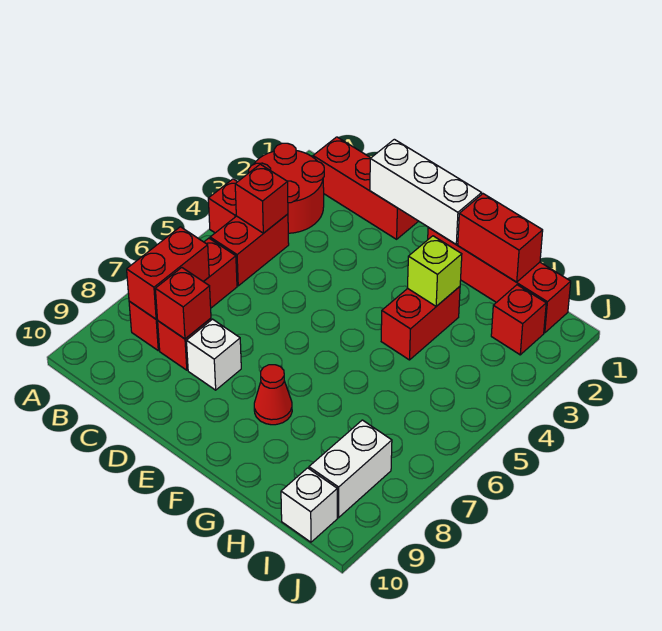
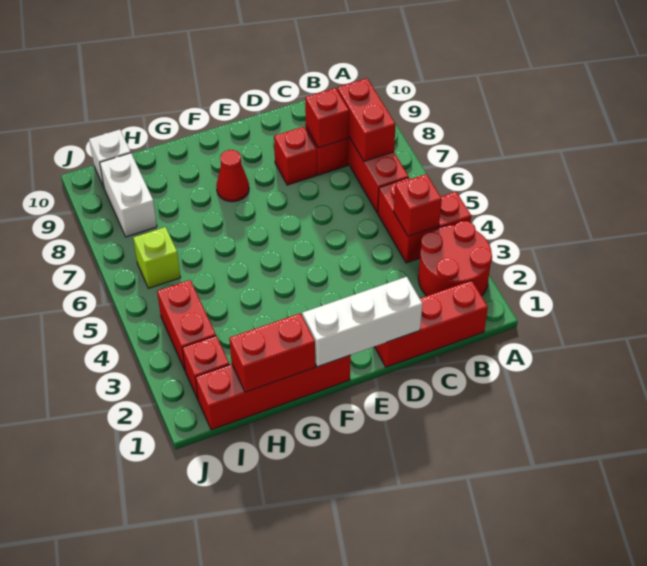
white 1x1 brick [187,319,241,390] -> red 1x1 brick [274,127,317,185]
red 1x2 brick [381,287,460,360] -> red 1x2 brick moved to [157,280,216,370]
lime 1x1 brick [408,236,462,306] -> lime 1x1 brick moved to [133,227,181,288]

